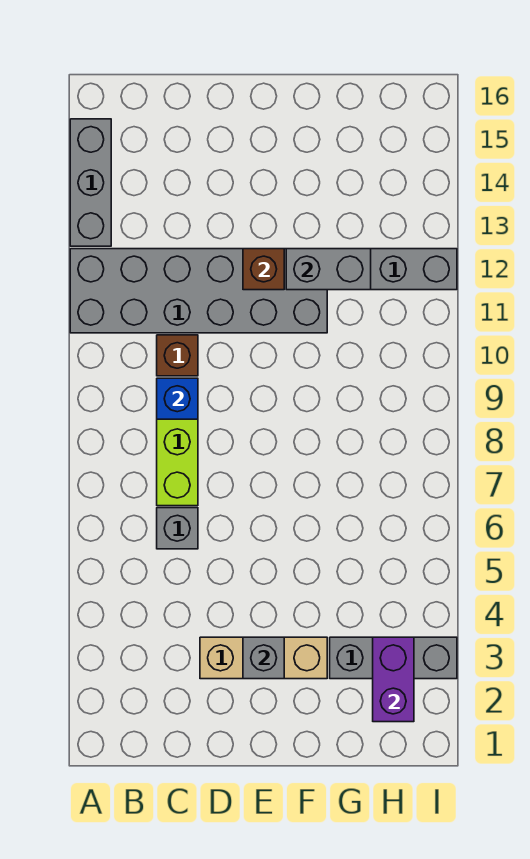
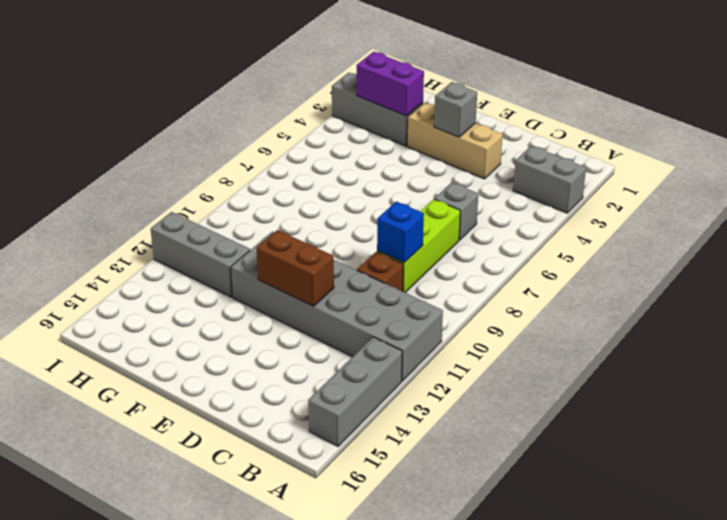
brown 1x1 brick [243,249,284,290] -> brown 1x2 brick [257,230,334,306]
grey 1x2 brick [286,249,371,290] -> grey 1x2 brick moved to [513,146,586,213]
purple 1x2 brick [373,637,414,722] -> purple 1x2 brick turned to [357,52,424,116]

